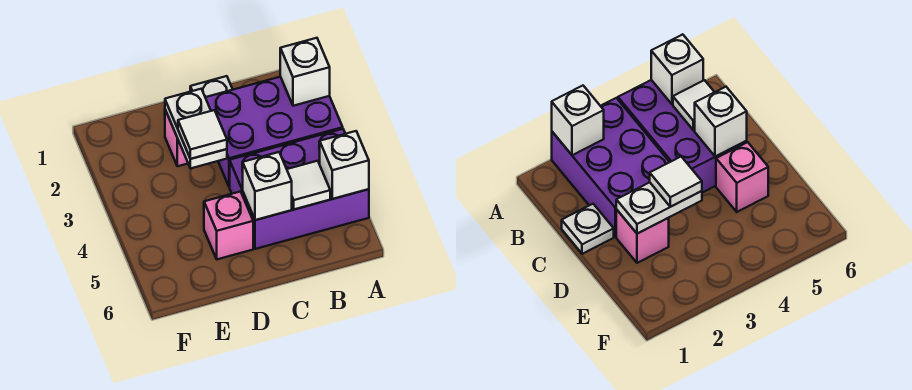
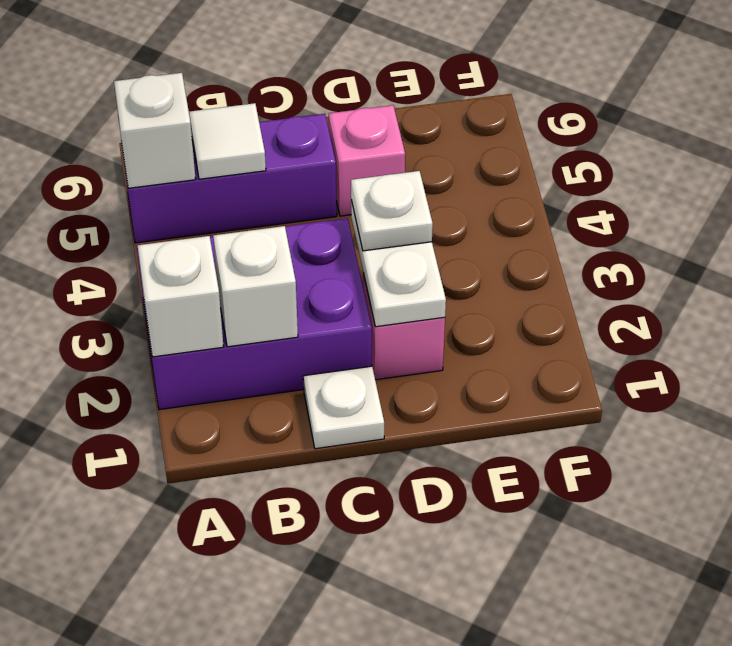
purple 2x3 brick [230,129,369,249] -> purple 1x3 brick [123,114,337,243]
white 1x1 brick [242,152,292,220] -> white 1x1 brick moved to [213,226,298,347]
white 1x1 tile [178,110,227,159] -> white 1x1 plate [351,171,433,251]

